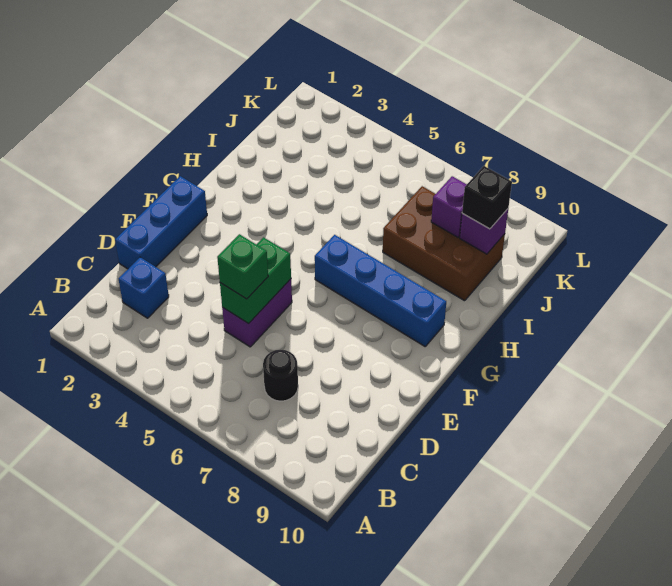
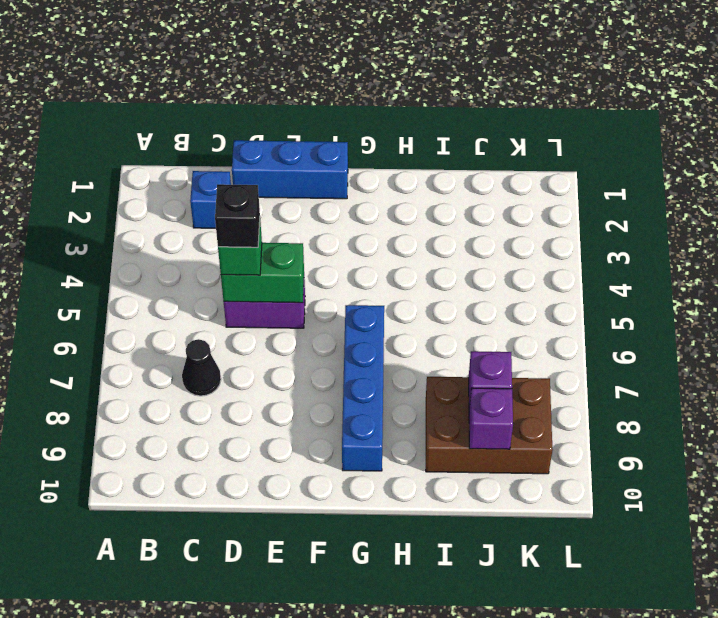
black 1x1 round brick [263,349,298,401] -> black 1x1 cone [182,339,221,396]
brown 2x3 brick [383,186,505,301] -> brown 2x3 brick turned to [426,377,552,474]
black 1x1 brick [462,166,512,229] -> black 1x1 brick moved to [215,184,260,247]

